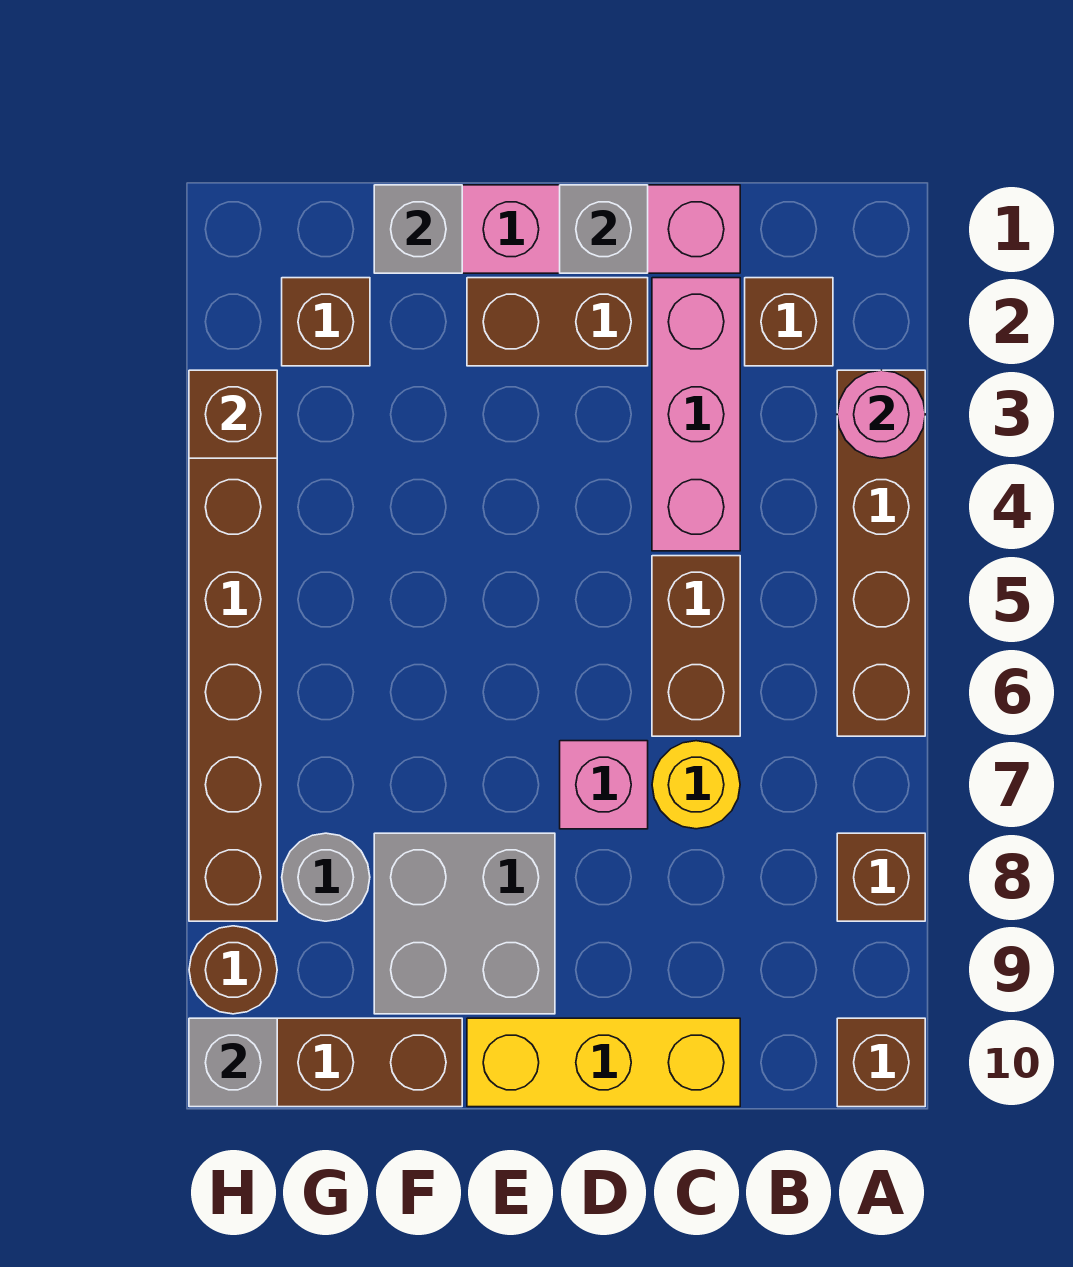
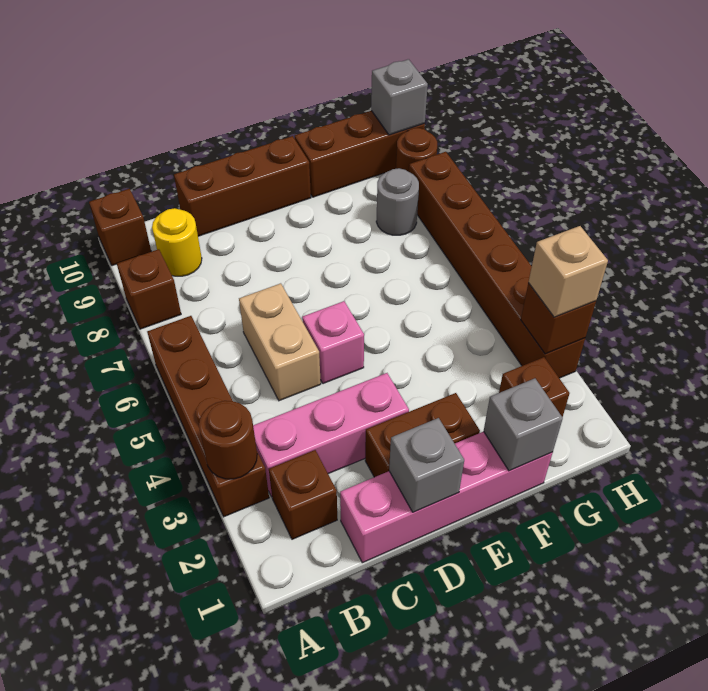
pink 1x1 round brick [837,370,925,458] -> brown 1x1 round brick [199,401,257,479]
pink 1x3 brick [652,278,740,551] -> pink 1x3 brick turned to [253,373,409,497]
brown 1x2 brick [652,556,740,736] -> tan 1x2 brick [239,283,321,401]
yellow 1x1 round brick [652,741,740,829] -> yellow 1x1 round brick moved to [152,208,202,276]
yellow 1x3 brick [467,1018,740,1107] -> brown 1x3 brick [174,136,311,236]
pink 1x1 brick [560,741,648,829] -> pink 1x1 brick moved to [302,301,364,384]
grey 2x2 brick [374,833,555,1014] -> none
none -> tan 1x1 brick [528,226,608,317]

